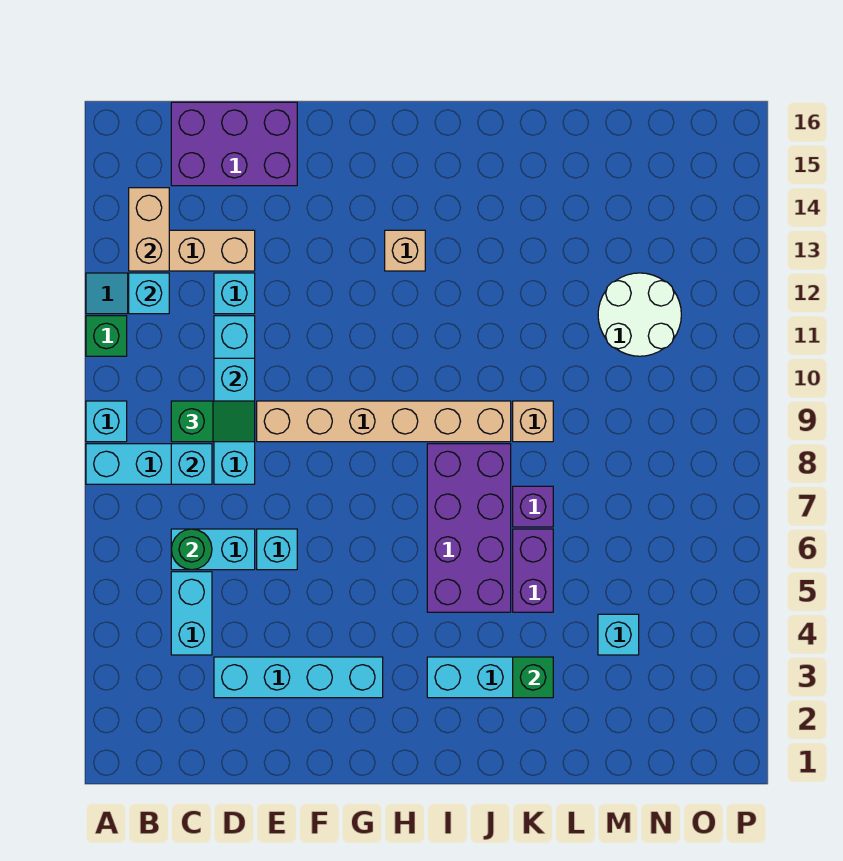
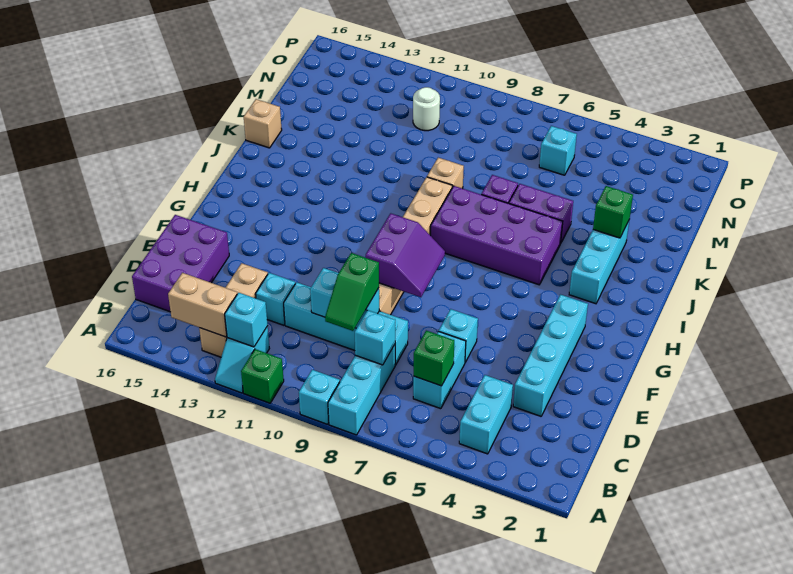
cyan 1x2 brick [171,572,212,655] -> cyan 1x2 brick turned to [459,375,513,454]
green 1x1 round brick [171,529,212,570] -> green 1x1 brick [414,331,454,386]
green 1x2 slope [171,401,255,442] -> green 1x2 slope turned to [325,253,379,331]
none -> purple 2x2 slope [366,213,445,297]
tan 1x1 brick [385,230,425,271] -> tan 1x1 brick moved to [244,99,282,148]
cyan 1x1 brick [598,614,639,655] -> cyan 1x1 brick moved to [539,126,577,175]
white 2x2 round brick [598,273,681,356] -> white 1x1 round brick [413,87,440,131]

